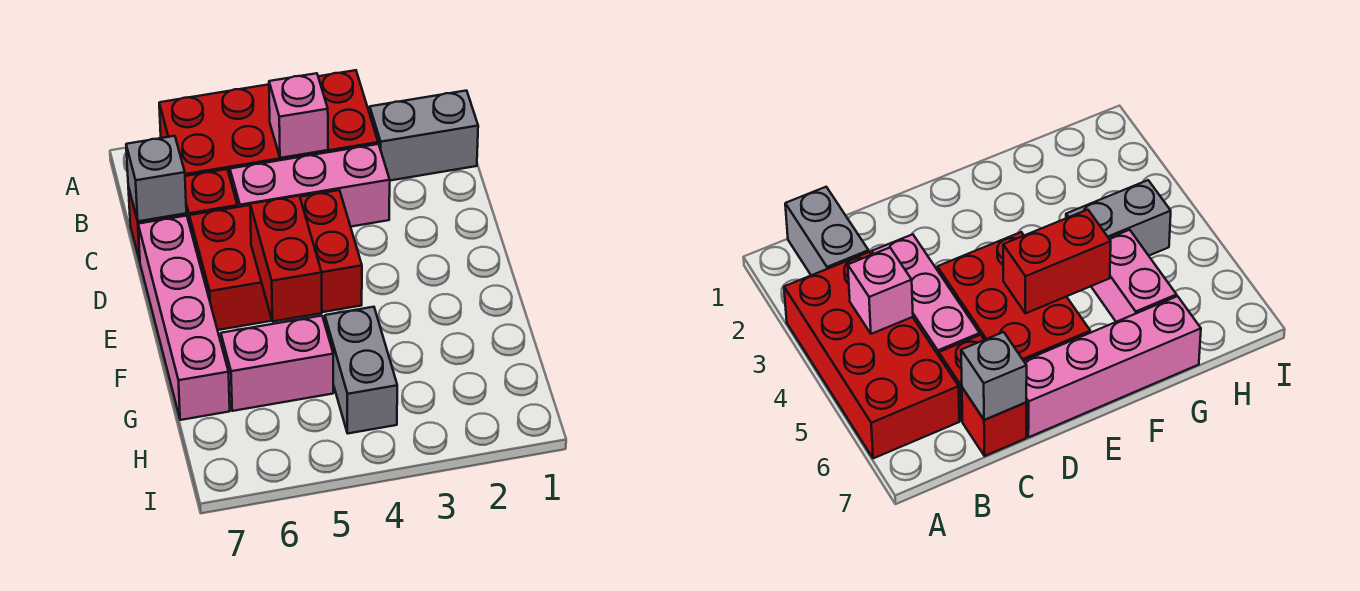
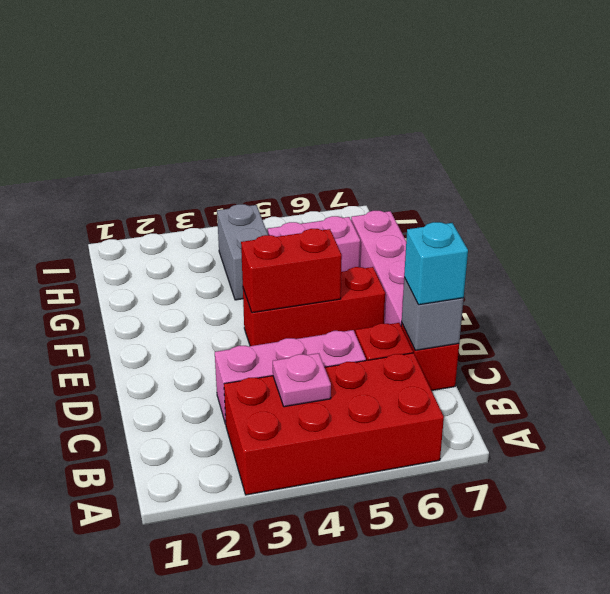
grey 1x2 brick [370,91,478,181] -> none
pink 1x1 brick [269,73,328,158] -> pink 1x1 plate [273,353,331,407]
none -> cyan 1x1 brick [404,222,468,305]
red 2x3 brick [189,190,362,330] -> red 1x3 brick [243,267,385,346]
red 1x2 brick [250,196,322,321] -> red 1x2 brick turned to [241,229,342,313]

